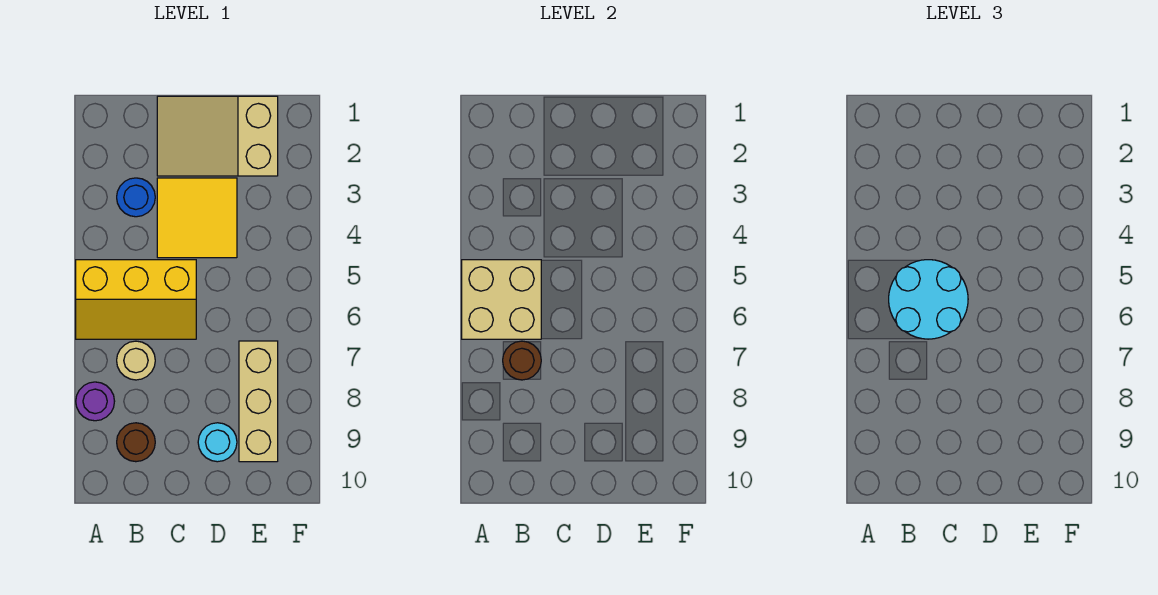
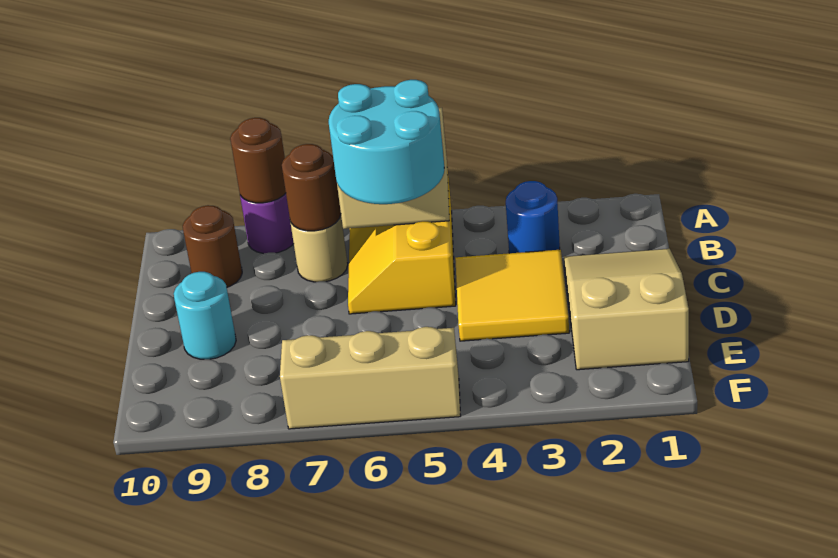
none -> brown 1x1 round brick [230,118,286,203]
tan 1x3 brick [239,341,278,462] -> tan 1x3 brick moved to [280,327,461,429]

